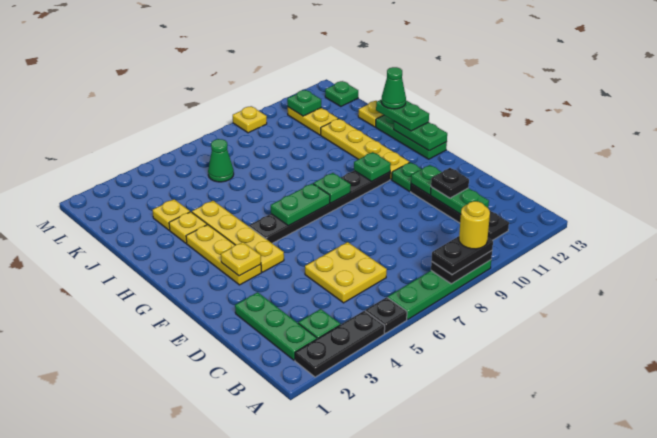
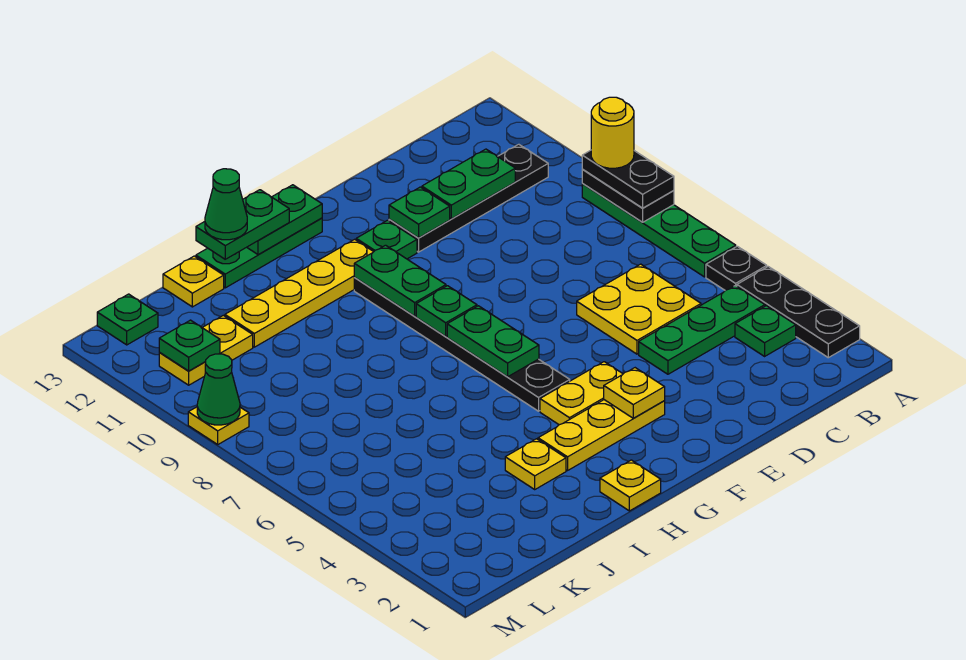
green 1x3 plate [235,292,317,360] -> green 1x3 plate moved to [639,285,765,374]
black 1x1 plate [431,168,469,198] -> none
yellow 1x4 plate [192,201,284,272] -> yellow 1x2 plate [540,362,623,425]
green 1x1 plate [354,152,391,182] -> green 1x2 plate [354,245,446,316]
yellow 1x1 plate [153,199,190,230] -> yellow 1x1 plate moved to [600,460,661,511]
green 1x1 cone [208,139,234,182] -> green 1x1 cone moved to [197,354,240,425]

